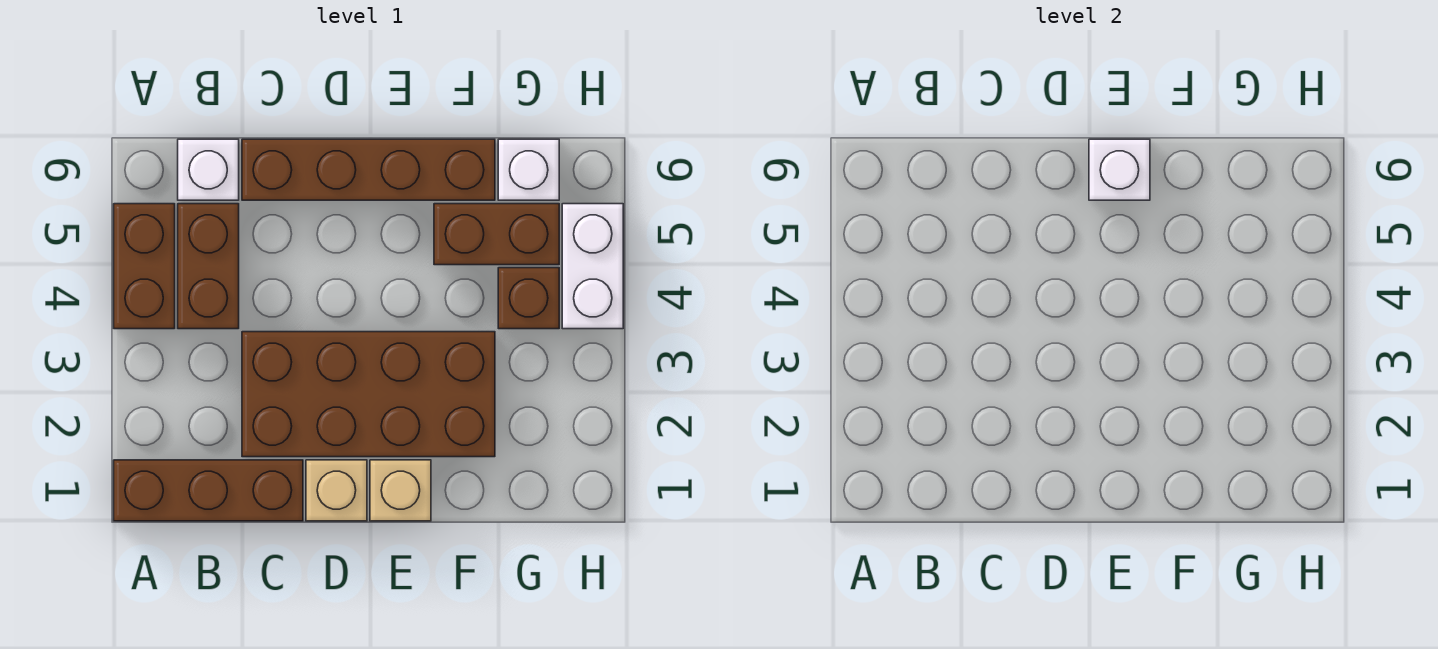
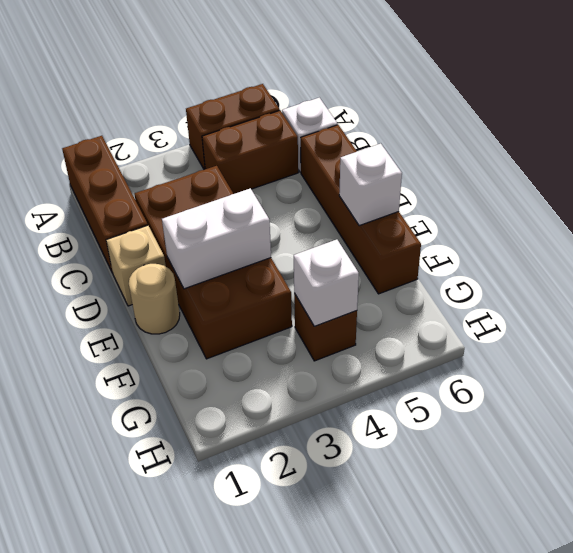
tan 1x1 brick [370,460,431,521] -> tan 1x1 round brick [129,264,180,334]
brown 1x2 brick [434,204,559,265] -> none
white 1x1 brick [498,139,559,200] -> white 1x1 brick moved to [294,240,359,326]
white 1x2 brick [562,204,623,329] -> white 1x2 brick moved to [162,188,271,289]

